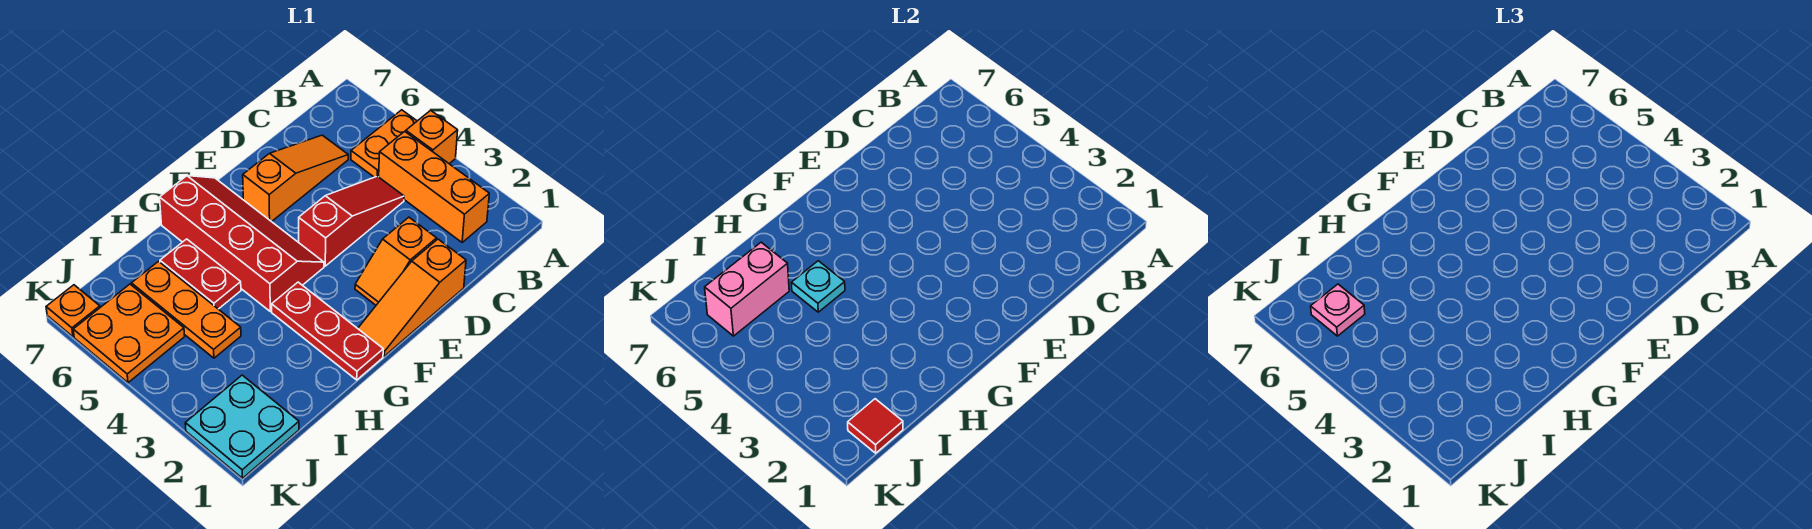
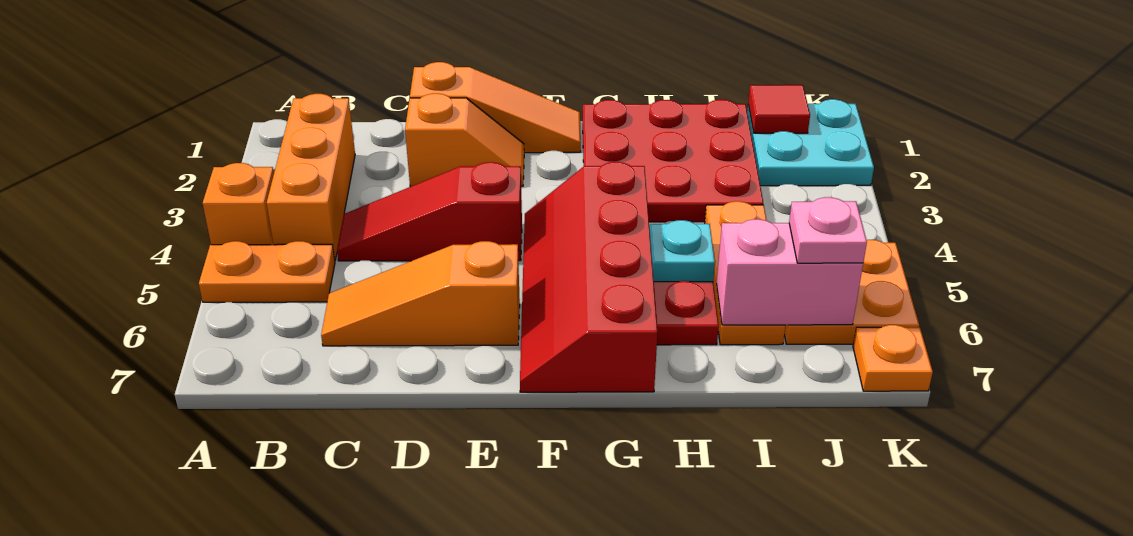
red 1x3 plate [272,282,383,380] -> red 3x3 plate [583,100,763,222]

